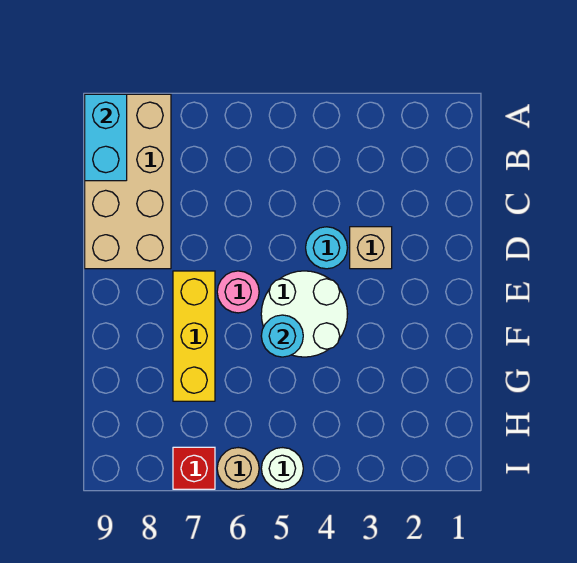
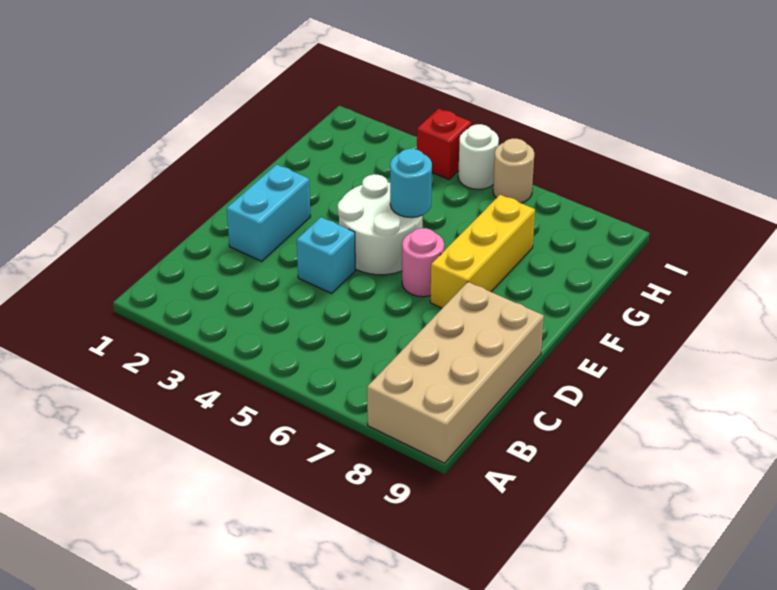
cyan 1x2 brick [85,94,127,181] -> cyan 1x2 brick moved to [227,164,311,261]
tan 1x1 brick [350,227,392,269] -> none
cyan 1x1 round brick [306,227,347,269] -> cyan 1x1 brick [297,217,355,293]
red 1x1 brick [173,447,215,489] -> red 1x1 brick moved to [417,109,471,180]

